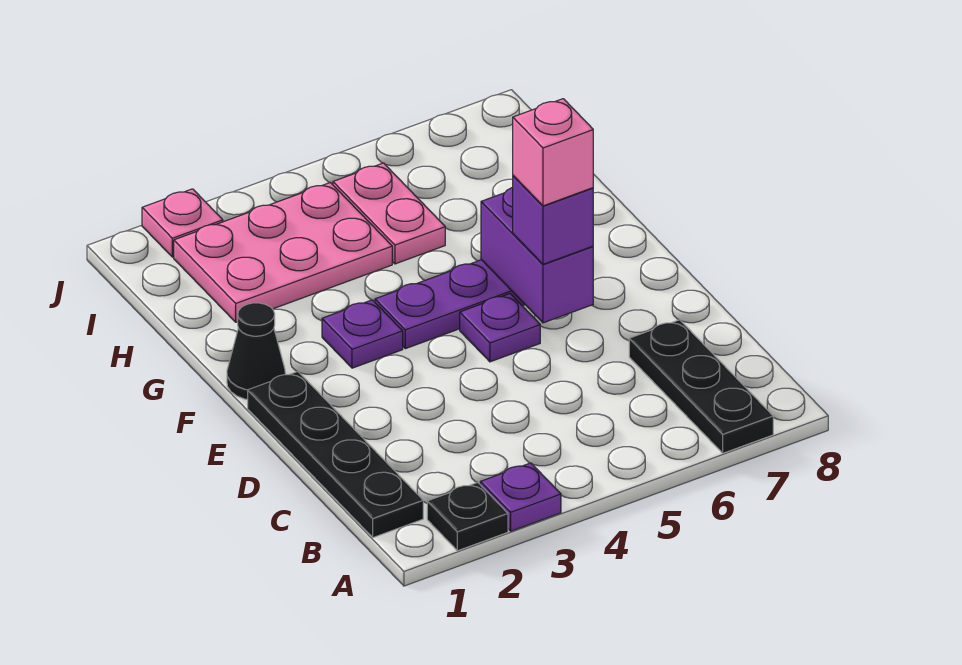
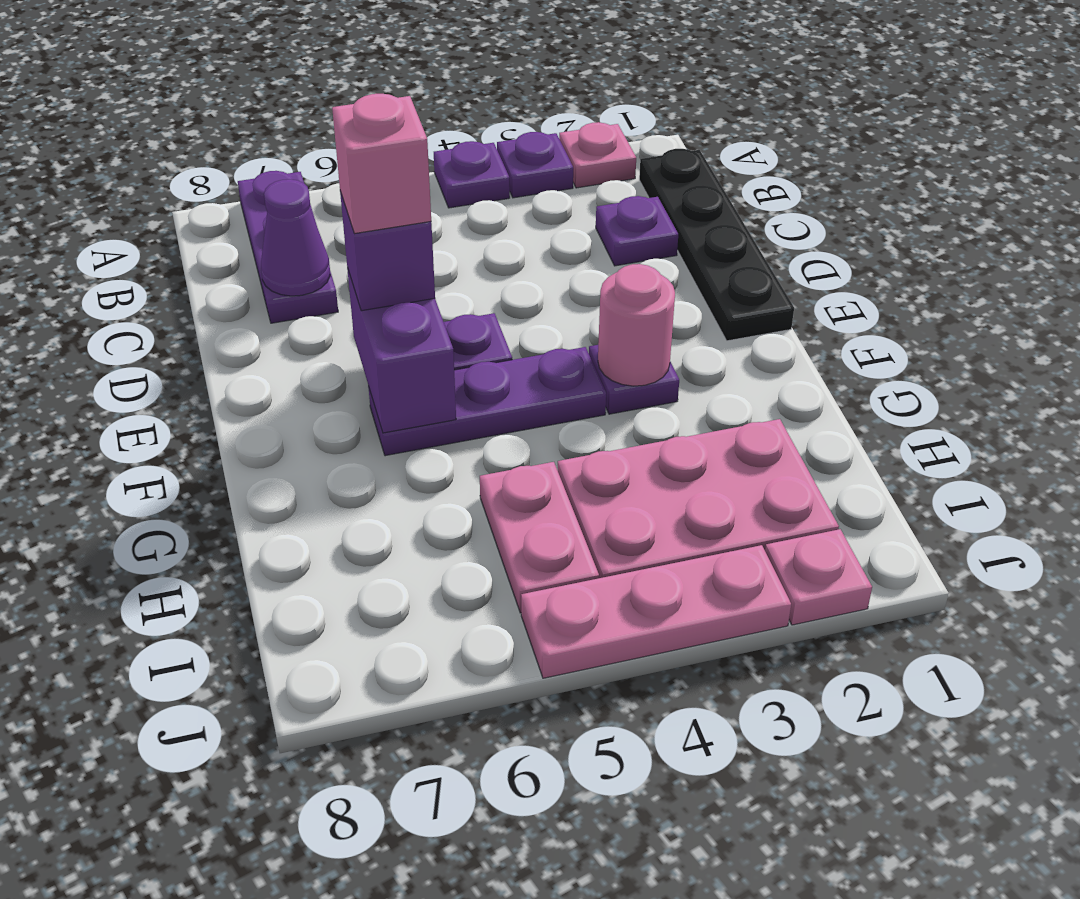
black 1x1 plate [427,483,508,551] -> pink 1x1 plate [559,122,636,188]
none -> purple 1x1 plate [434,141,510,208]
black 1x3 plate [629,320,773,453] -> purple 1x3 plate [238,171,338,323]
none -> purple 1x1 plate [596,196,678,266]
none -> purple 1x1 cone [261,179,330,296]
black 1x1 cone [227,303,285,400] -> none
none -> pink 1x1 round brick [598,264,675,386]
none -> pink 1x3 plate [521,545,791,678]

